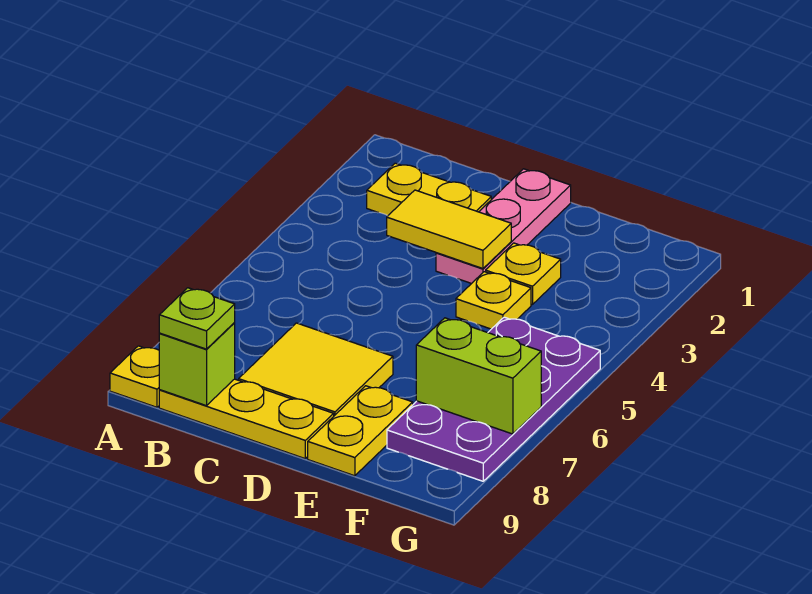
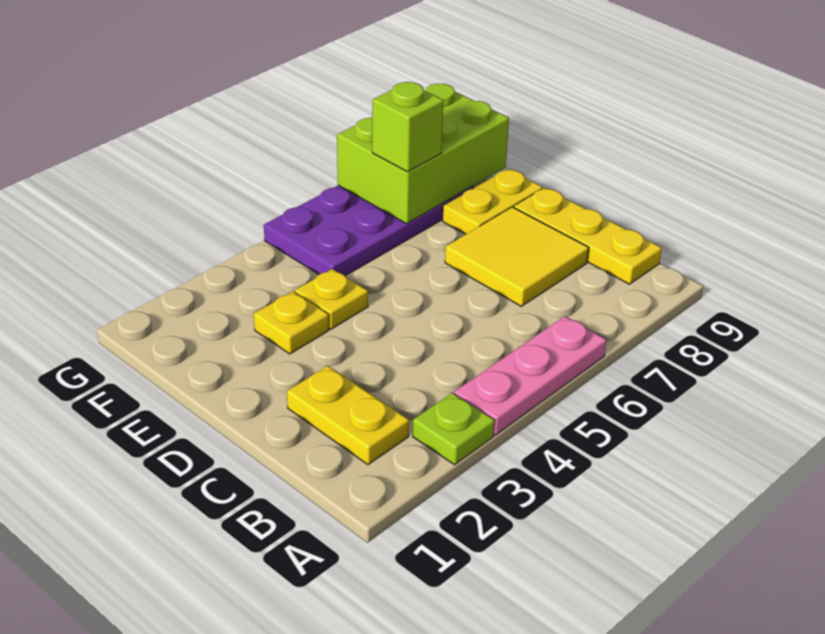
yellow 1x1 plate [110,346,159,407] -> none
lime 1x1 brick [159,323,235,406] -> lime 1x1 brick moved to [372,82,443,172]
lime 1x1 plate [159,288,235,349] -> lime 1x1 plate moved to [413,393,494,465]
yellow 1x2 tile [387,190,511,269] -> none
pink 1x3 plate [436,169,571,284] -> pink 1x3 plate moved to [454,316,606,435]
lime 1x2 brick [416,318,541,434] -> lime 2x3 brick [337,84,509,224]

